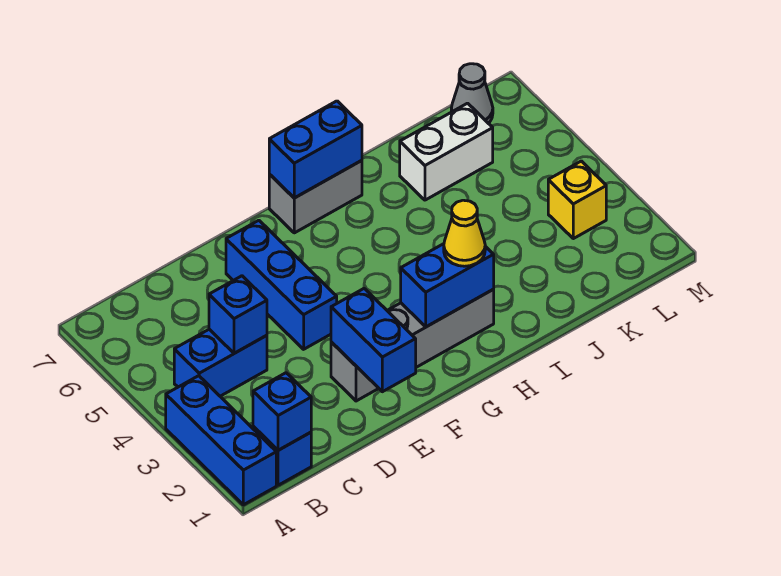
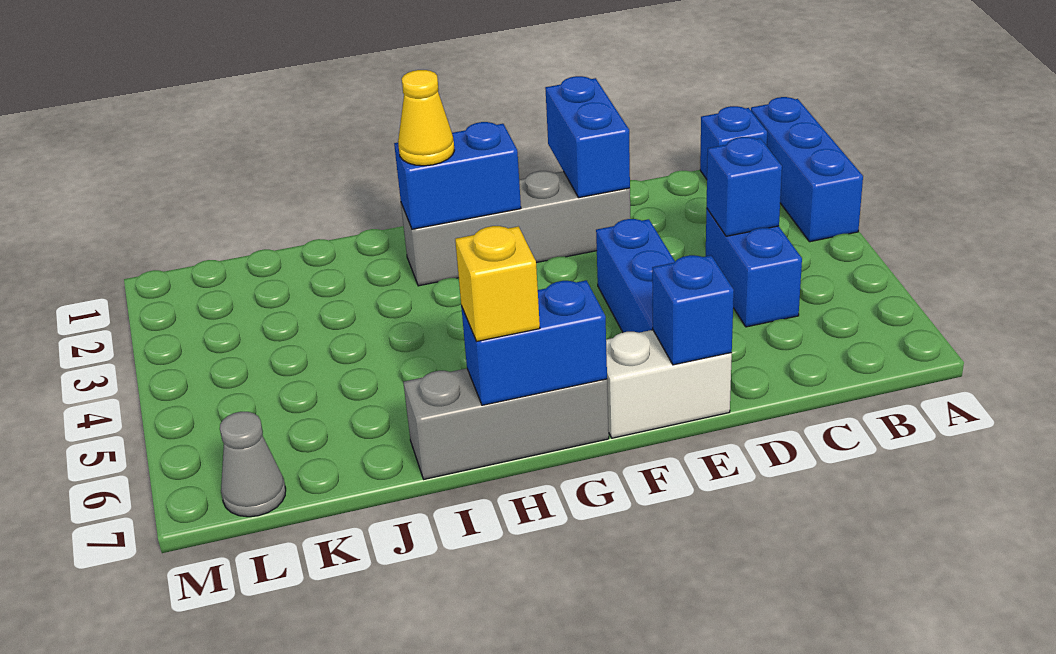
blue 1x1 brick [253,373,311,450] -> blue 1x1 brick moved to [652,255,734,365]
blue 1x2 brick [174,329,267,396] -> blue 1x2 brick turned to [706,208,802,327]
grey 1x2 brick [269,161,362,233] -> grey 1x3 brick [403,368,609,479]
white 1x2 brick [400,103,493,200] -> white 1x2 brick moved to [606,330,732,438]
yellow 1x1 brick [548,161,606,239] -> yellow 1x1 brick moved to [455,226,540,342]

